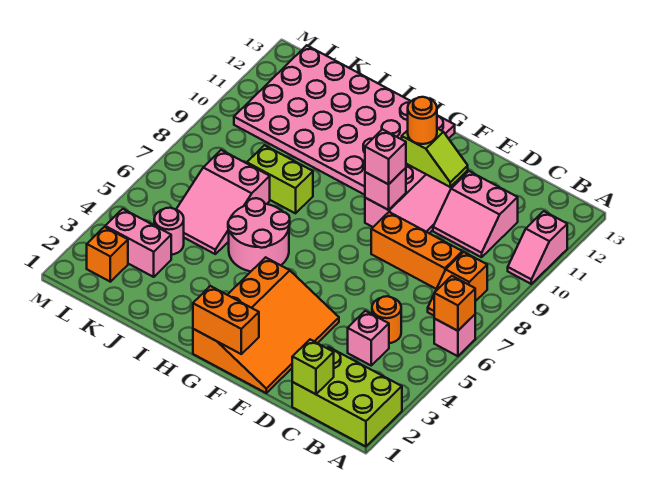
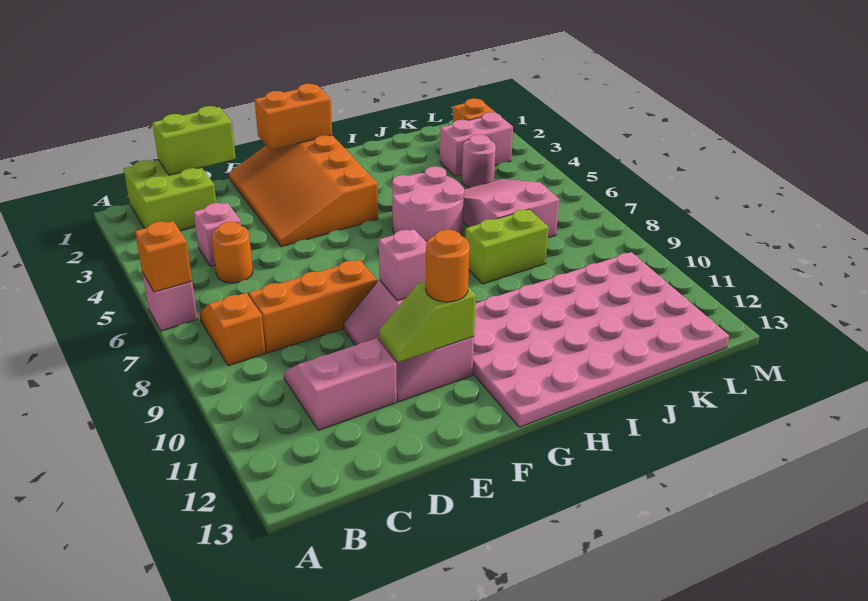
lime 2x3 brick [292,347,402,446] -> lime 2x2 brick [124,160,216,231]
pink 1x2 slope [508,211,567,284] -> none
lime 1x1 brick [292,340,334,394] -> lime 1x2 brick [153,106,236,175]
pink 1x1 brick [365,129,406,184] -> none

